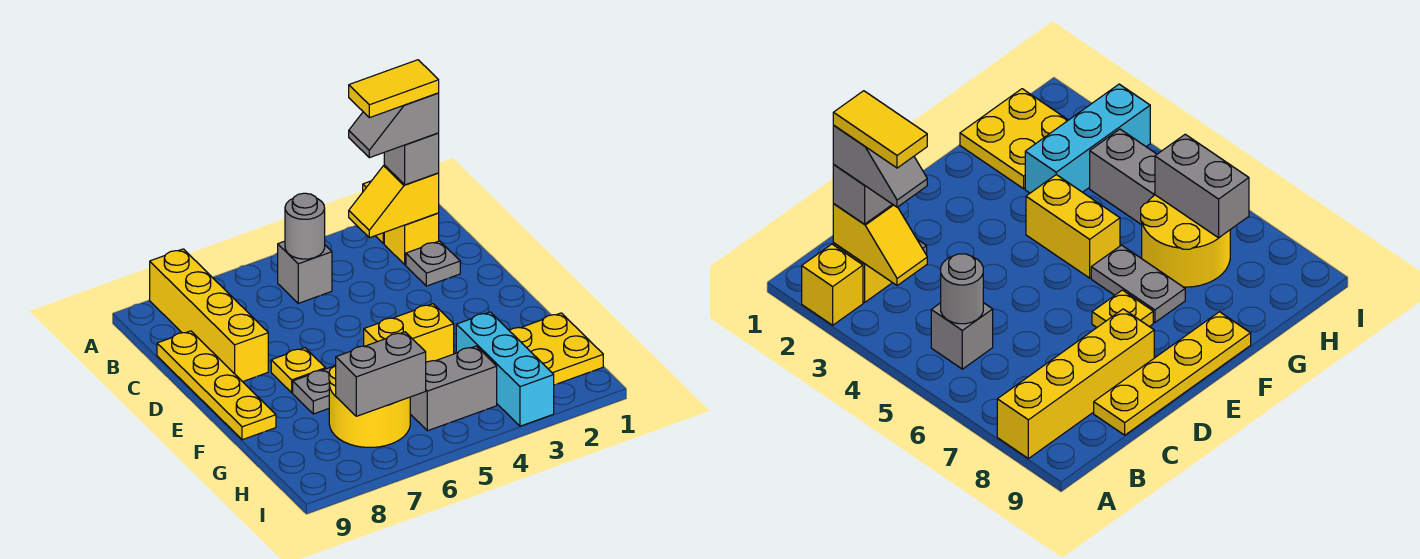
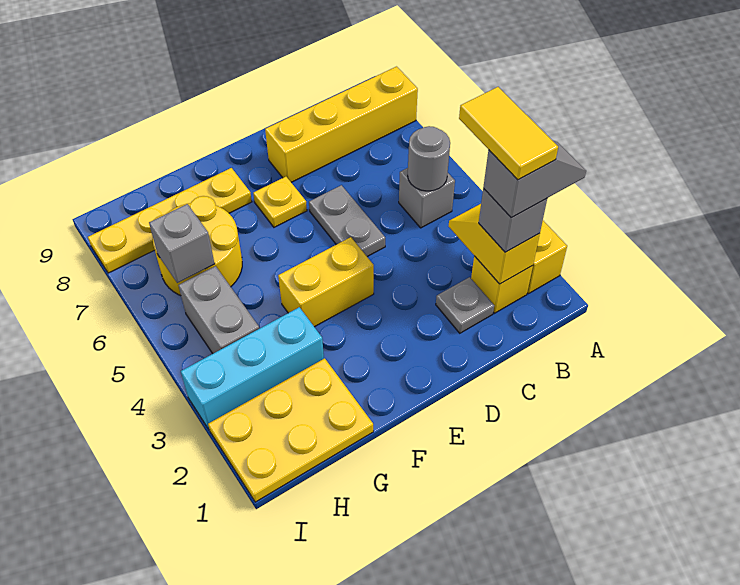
grey 1x2 slope [349,93,439,158] -> grey 1x2 slope turned to [483,140,586,218]
yellow 1x4 plate [157,331,276,440] -> yellow 1x4 plate moved to [88,168,252,273]
yellow 1x2 brick [364,304,454,362] -> yellow 1x2 brick turned to [278,237,374,327]
grey 1x2 plate [293,366,334,414] -> grey 1x2 plate moved to [309,185,385,257]
yellow 2x2 plate [510,313,603,385] -> yellow 2x3 plate [208,358,373,502]
grey 1x2 brick [336,332,426,416] -> grey 1x1 brick [149,204,215,283]

